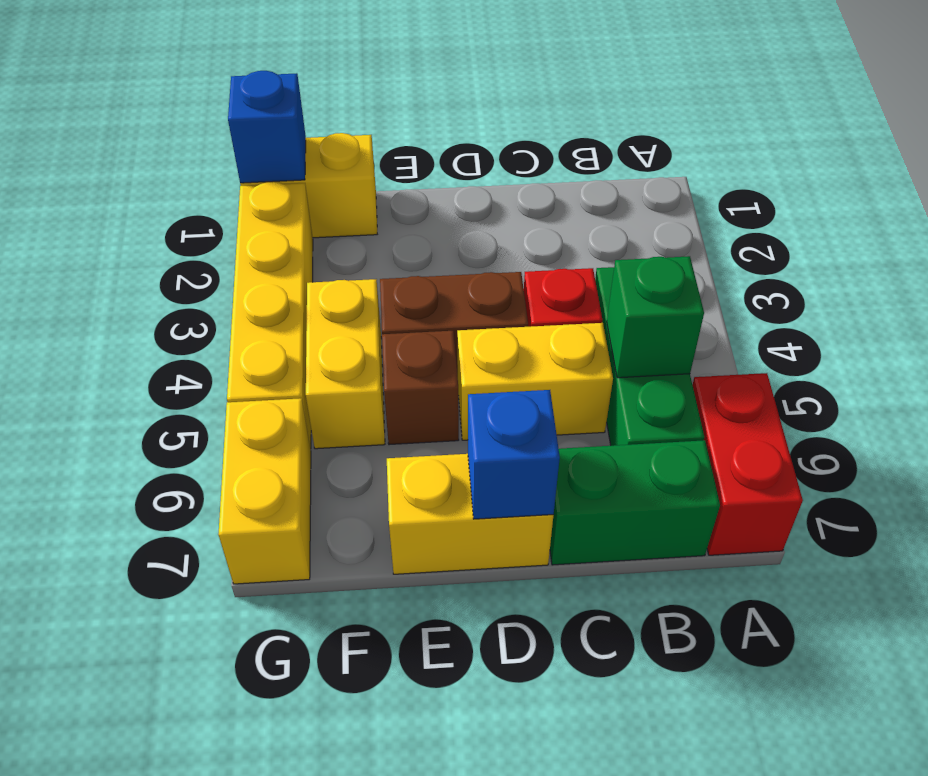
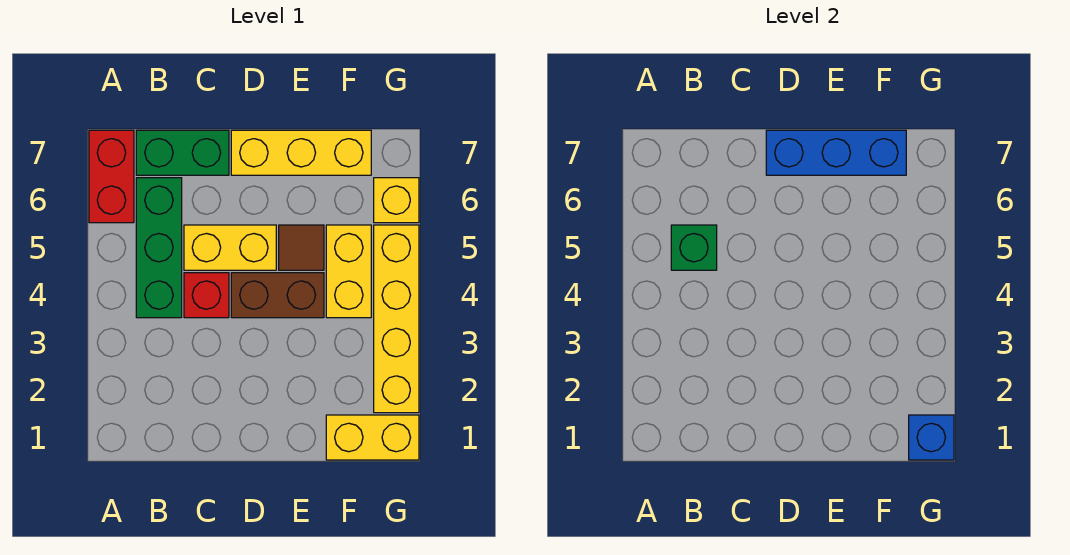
yellow 1x2 brick [387,454,553,574] -> yellow 1x3 brick [231,130,371,175]
blue 1x1 brick [468,390,560,519] -> blue 1x3 brick [766,130,906,175]
brown 1x1 brick [382,331,459,445] -> brown 1x1 tile [279,225,324,270]
yellow 1x2 brick [218,398,311,584] -> yellow 1x1 brick [374,178,419,223]

